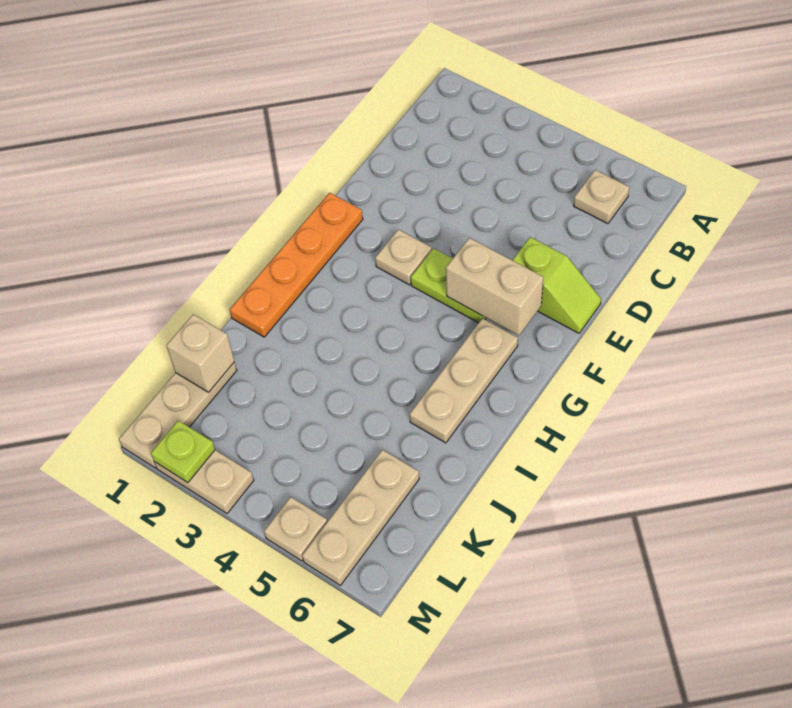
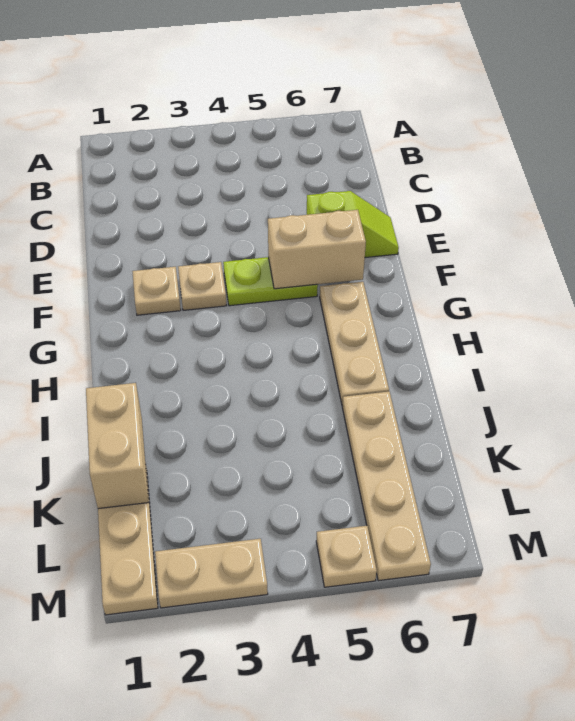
tan 1x1 plate [574,170,630,224] -> tan 1x1 plate moved to [132,267,181,315]
orange 1x4 plate [230,193,363,337] -> none
tan 1x1 brick [166,314,234,392] -> tan 1x2 brick [86,383,149,509]
tan 1x3 plate [302,450,419,585] -> tan 1x4 plate [342,392,431,581]
lime 1x1 plate [151,420,215,483] -> none

